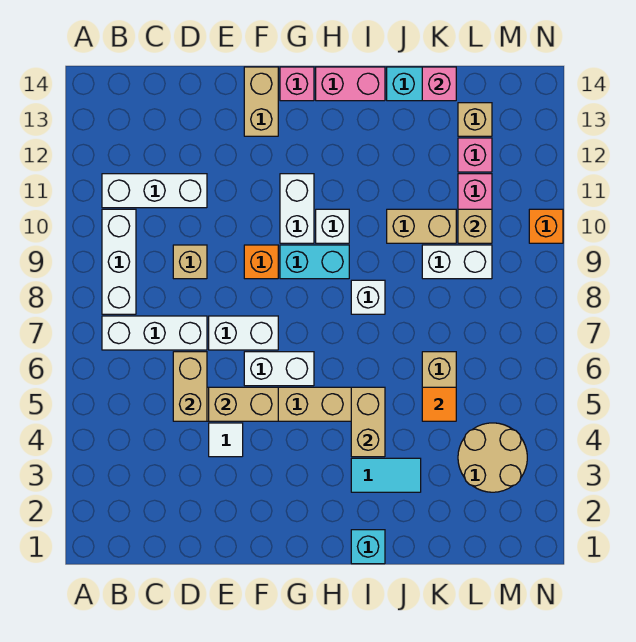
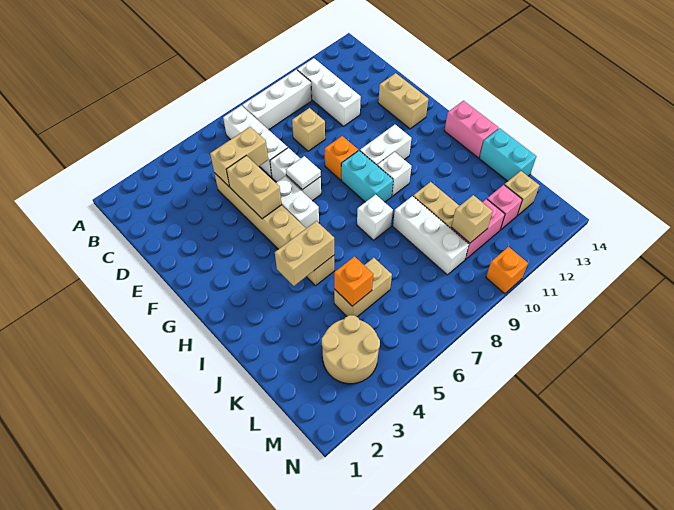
white 1x1 tile [209,423,243,457] -> white 1x1 tile moved to [286,156,321,190]
tan 1x2 brick [244,67,278,136] -> tan 1x2 brick turned to [378,73,428,129]
pink 1x1 brick [280,67,314,101] -> none
cyan 1x1 brick [351,530,385,564] -> none
cyan 1x2 tile [351,458,421,492] -> none
orange 1x1 tile [422,387,456,421] -> orange 1x1 brick [334,257,373,306]
white 1x2 brick [422,245,492,279] -> white 1x3 brick [393,196,469,275]
pink 1x1 brick [422,67,456,101] -> none

